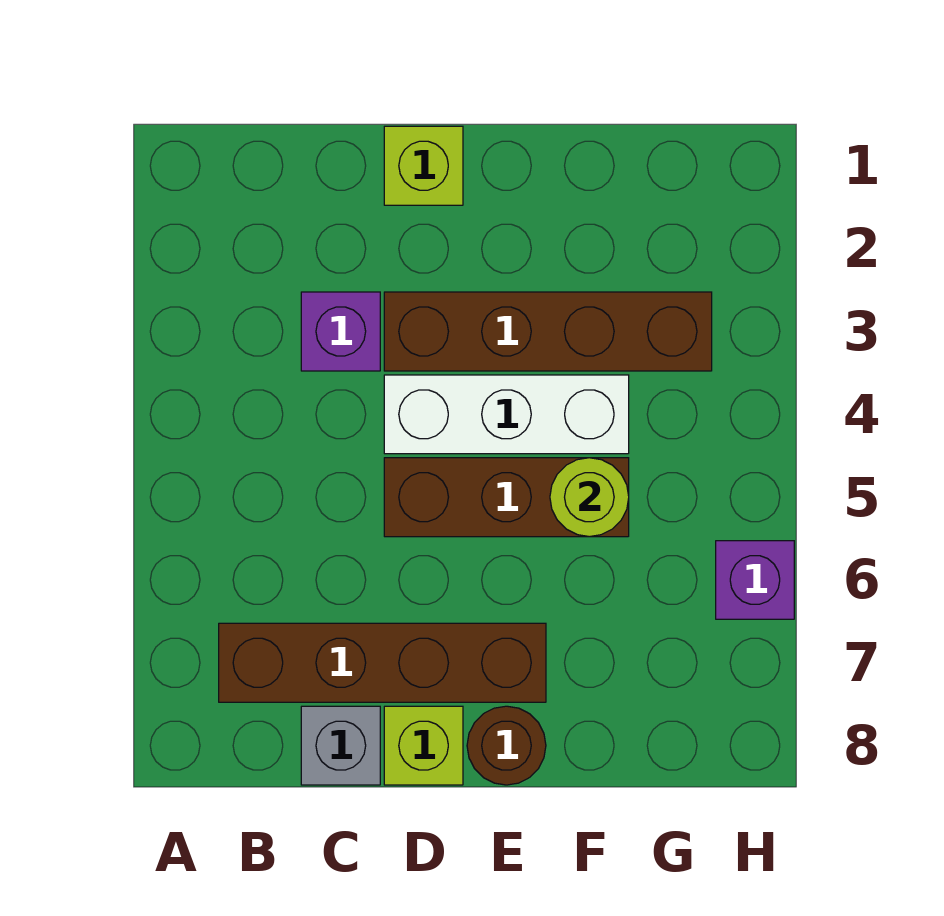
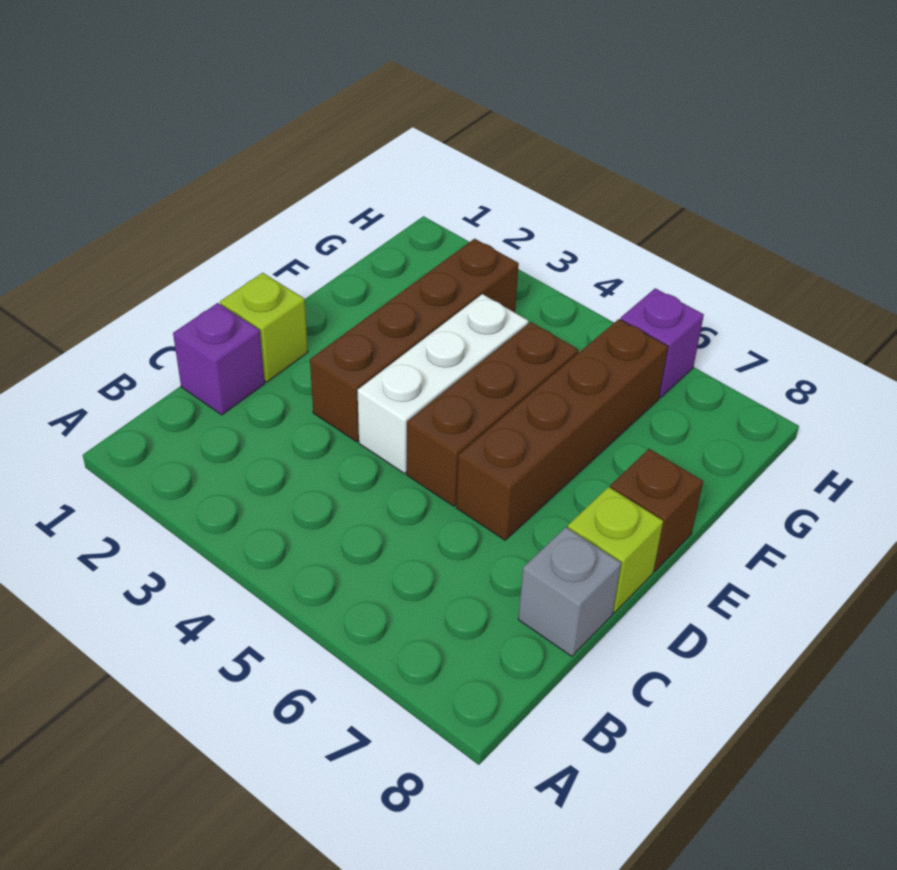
brown 1x4 brick [219,623,546,702] -> brown 1x4 brick moved to [456,319,668,540]
purple 1x1 brick [301,292,380,371] -> purple 1x1 brick moved to [173,303,265,415]
brown 1x1 round brick [467,706,546,785] -> brown 1x1 brick [610,449,703,571]
lime 1x1 round brick [550,458,629,537] -> none

